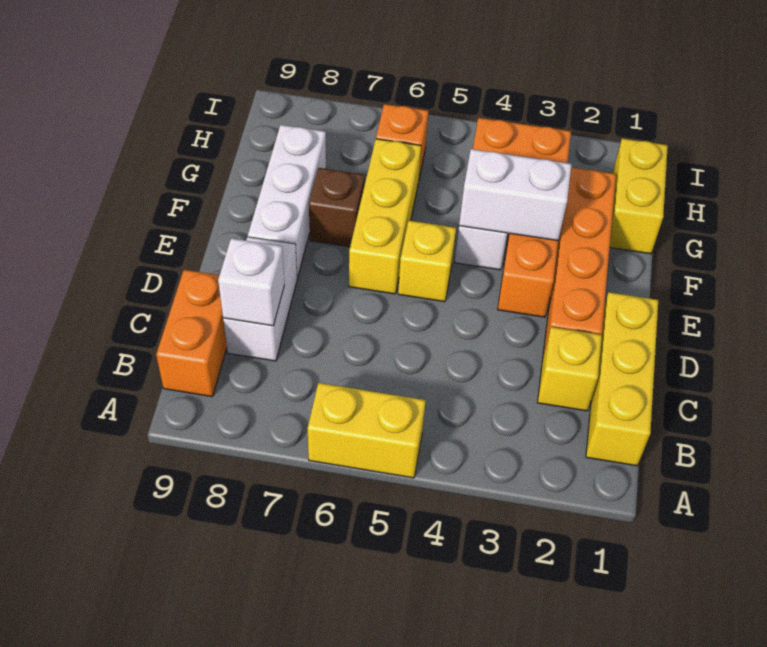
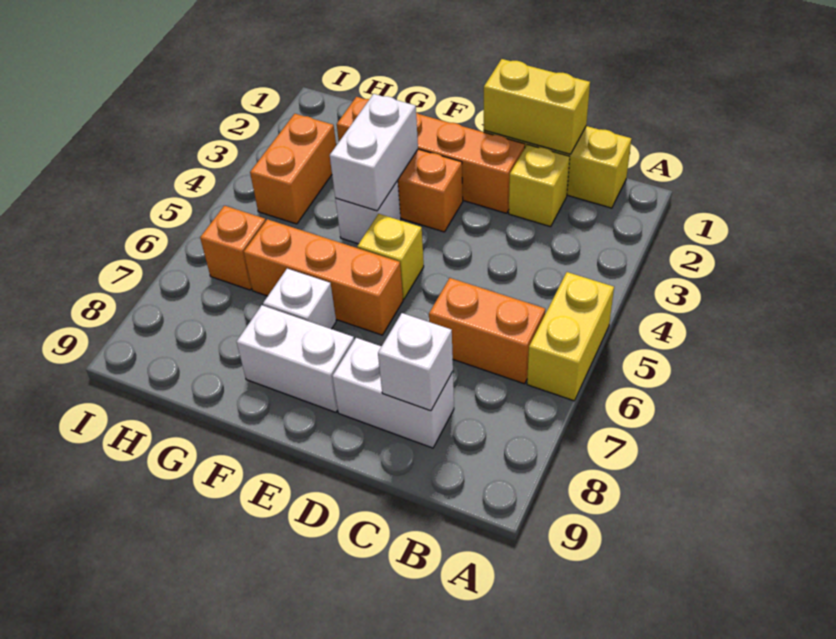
orange 1x2 brick [156,270,227,397] -> orange 1x2 brick moved to [429,278,545,384]
yellow 1x3 brick [349,139,421,294] -> orange 1x3 brick [244,219,403,335]
white 1x3 brick [248,125,326,279] -> white 1x2 brick [237,305,354,412]
brown 1x1 brick [309,168,365,247] -> white 1x1 brick [263,269,336,329]
yellow 1x2 brick [610,139,668,254] -> yellow 1x2 brick moved to [484,59,590,154]

